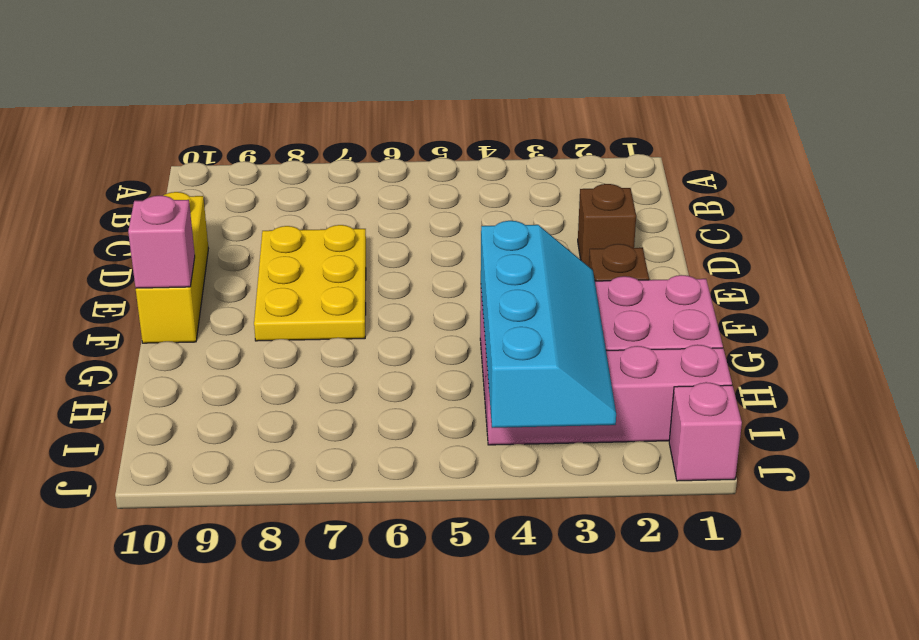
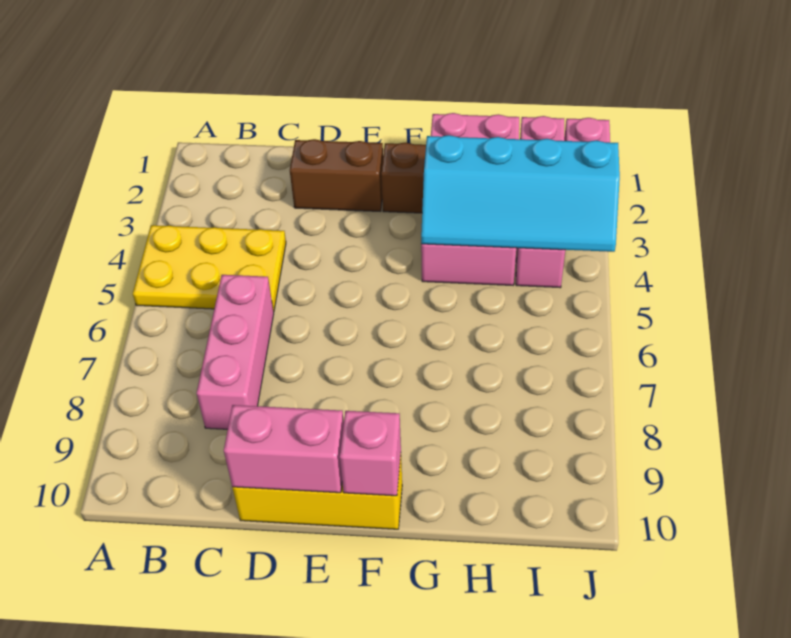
none -> pink 1x3 brick [197,275,274,429]
brown 1x1 brick [578,184,636,266] -> brown 1x2 brick [290,139,383,211]
yellow 2x3 plate [254,225,366,341] -> yellow 2x3 plate moved to [133,225,286,312]
none -> pink 1x2 brick [224,405,344,493]
cyan 2x4 slope [481,221,616,428] -> cyan 2x4 slope turned to [421,135,620,252]

